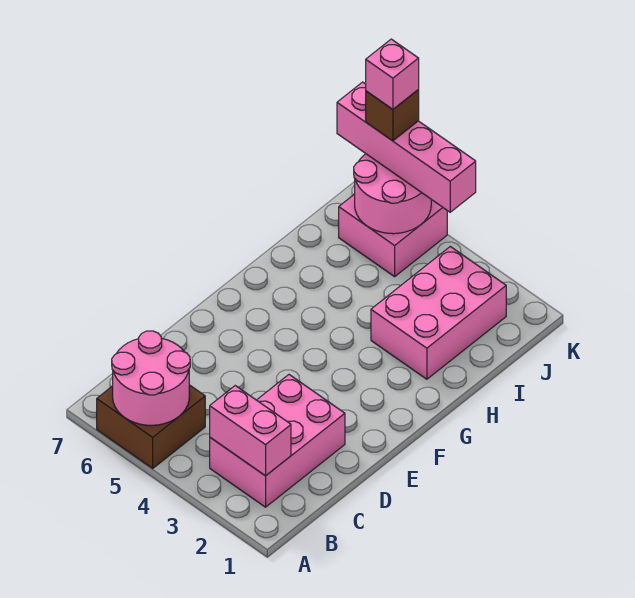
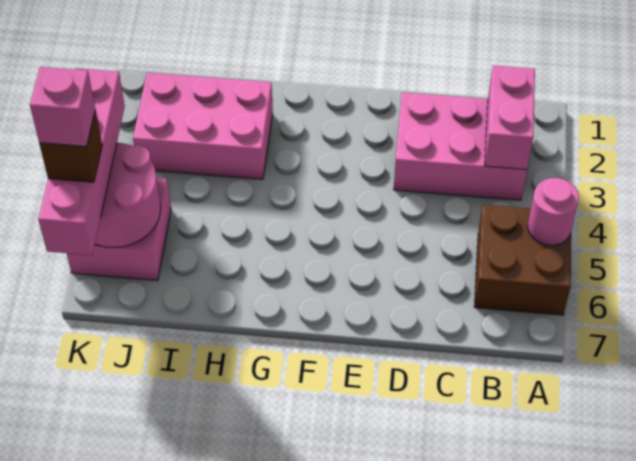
pink 2x2 round brick [112,331,190,425] -> pink 1x1 round brick [528,178,579,245]

